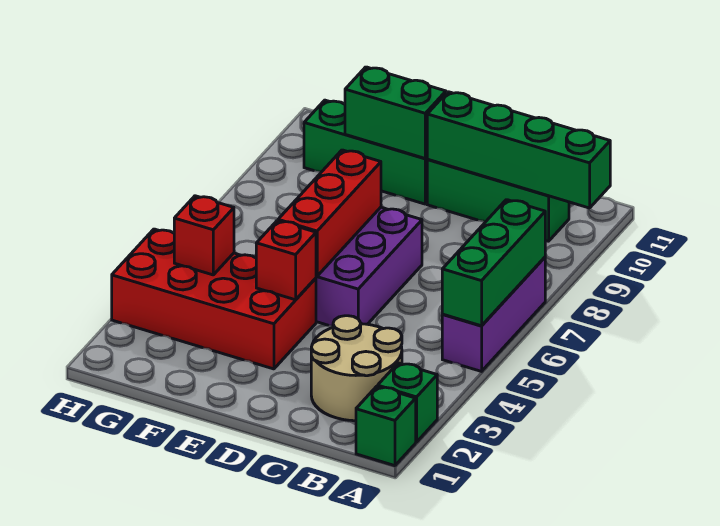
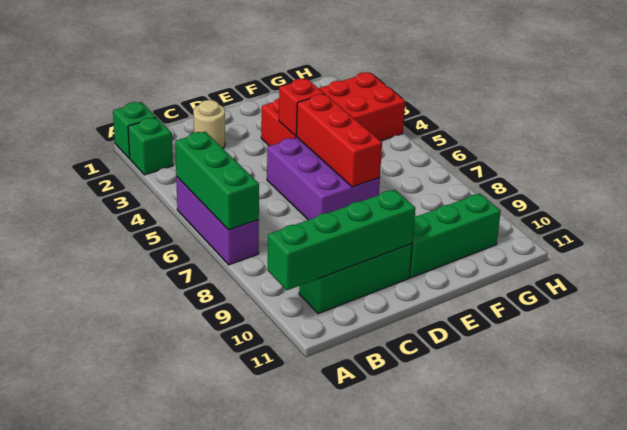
tan 2x2 round brick [311,316,402,421] -> tan 1x1 round brick [193,100,225,148]
green 1x2 brick [345,67,446,158] -> none
red 1x1 brick [174,196,234,275] -> none

